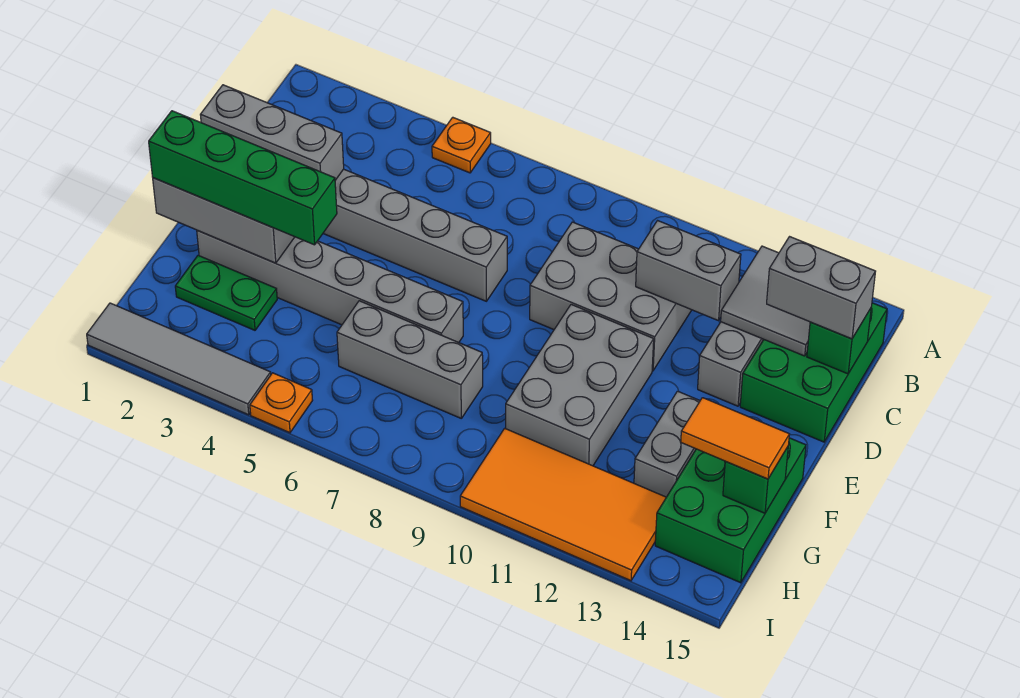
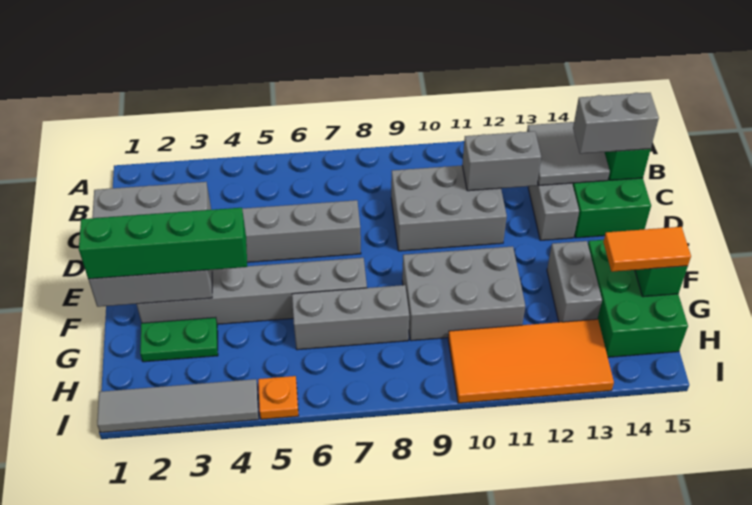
orange 1x1 plate [432,117,491,173] -> none
grey 2x3 brick [506,305,654,466] -> grey 2x3 brick turned to [402,246,525,341]

